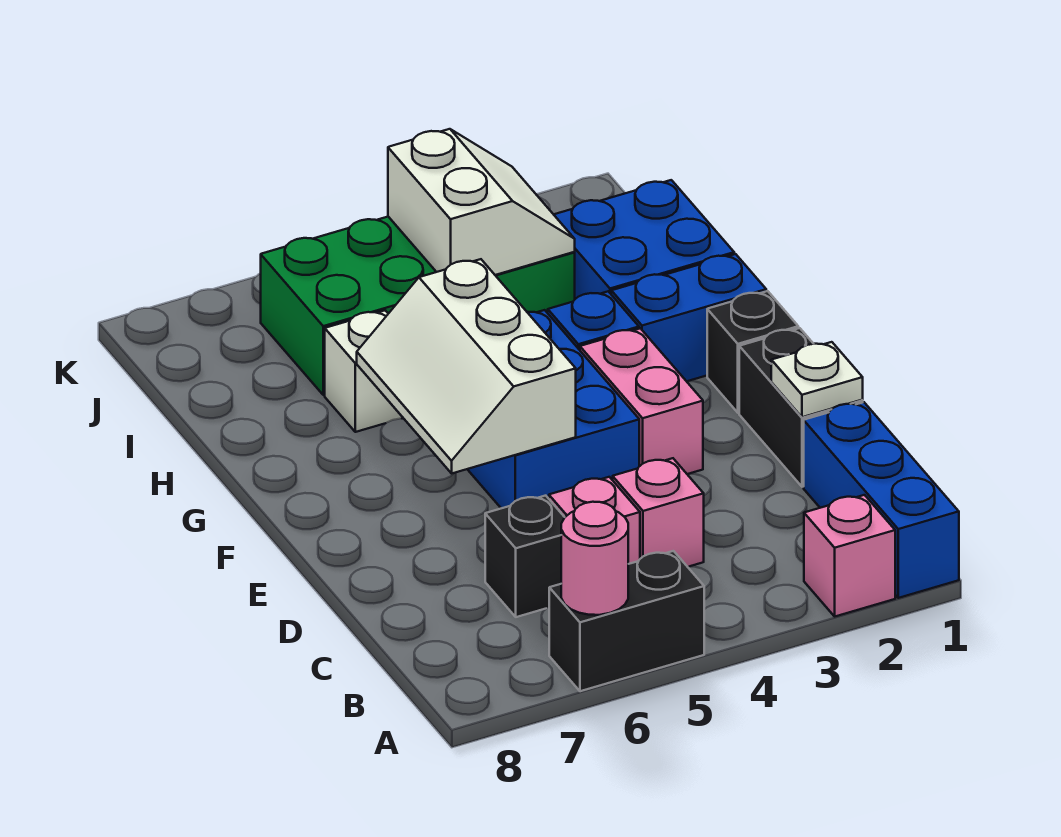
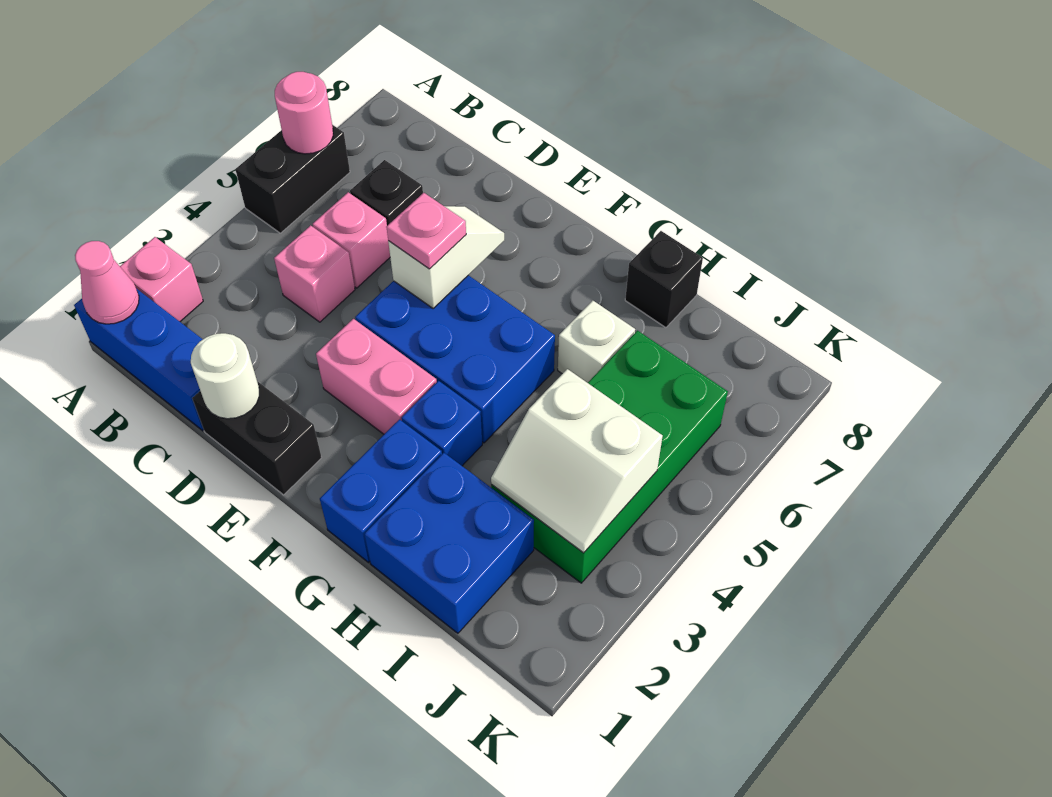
none -> pink 1x1 cone [75,241,139,324]
white 1x1 plate [771,342,863,417] -> white 1x1 round brick [191,333,259,419]
white 2x3 slope [357,259,576,473] -> white 1x2 slope [388,206,504,308]
none -> pink 1x1 plate [386,193,466,269]
black 1x1 brick [707,291,798,413] -> black 1x1 brick moved to [625,231,703,328]

